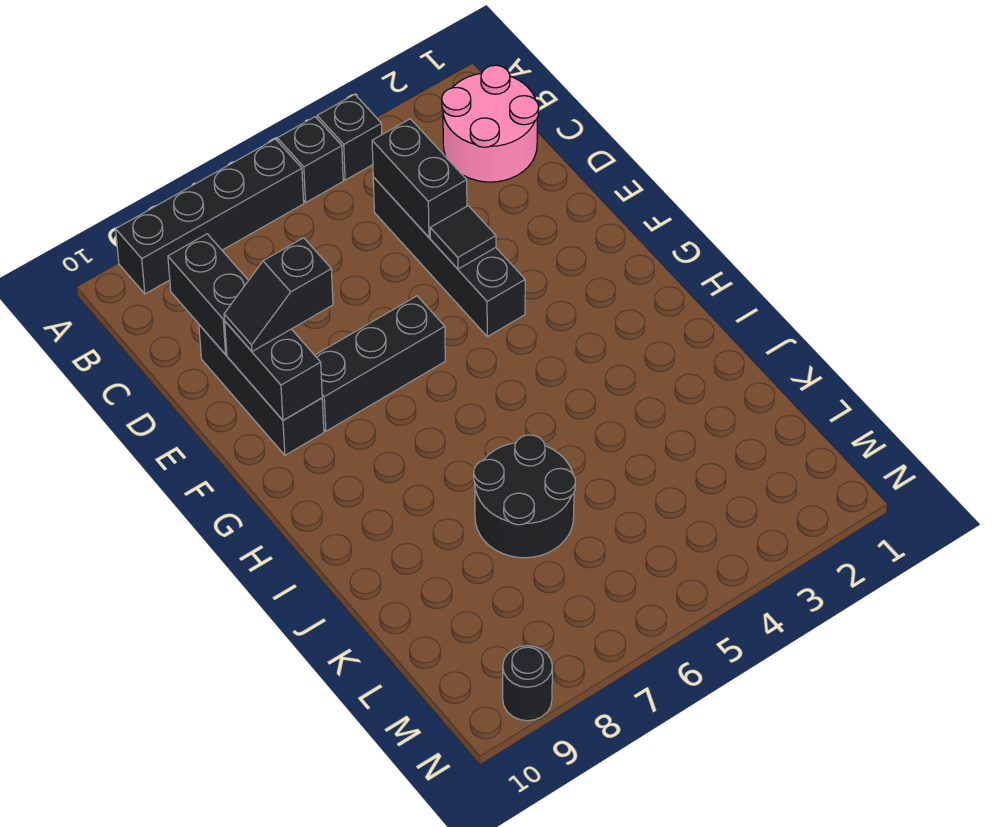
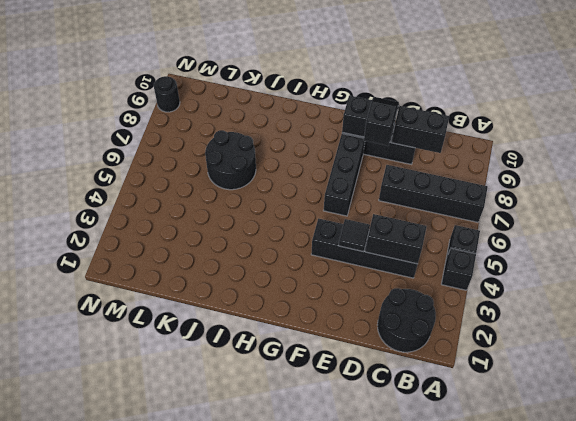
black 1x4 brick [116,139,304,294] -> black 1x4 brick turned to [379,165,488,222]
pink 2x2 round brick [442,65,539,182] -> black 2x2 round brick [377,288,436,352]

